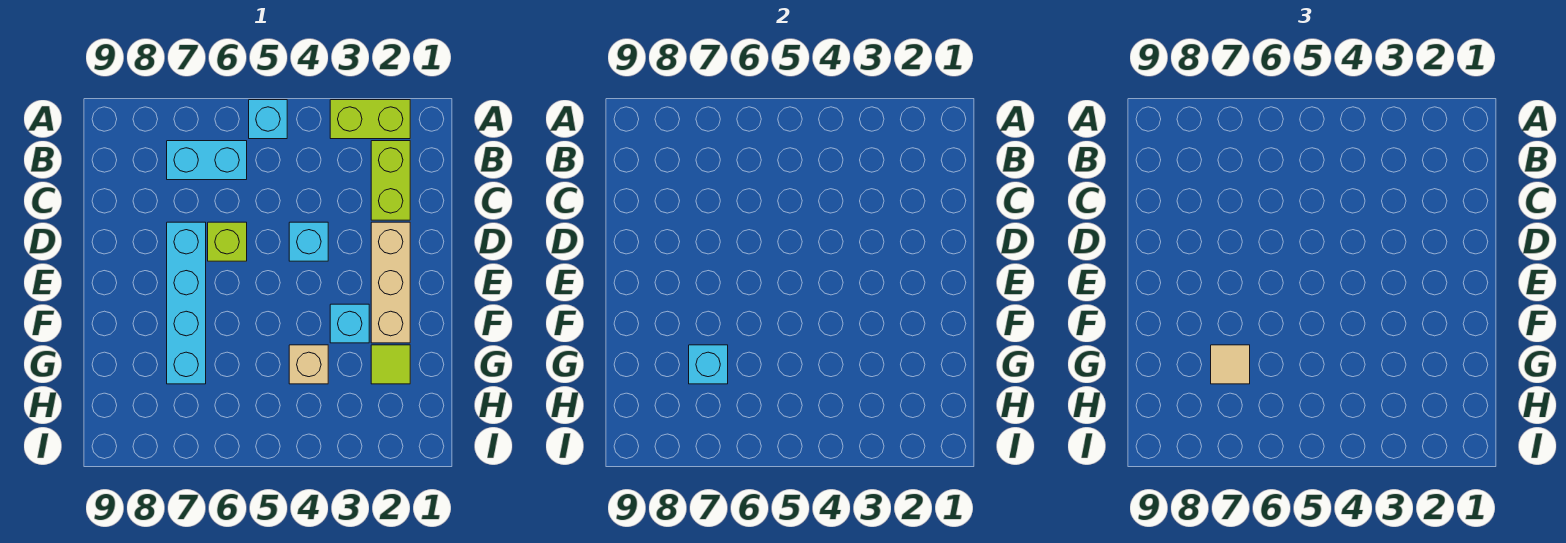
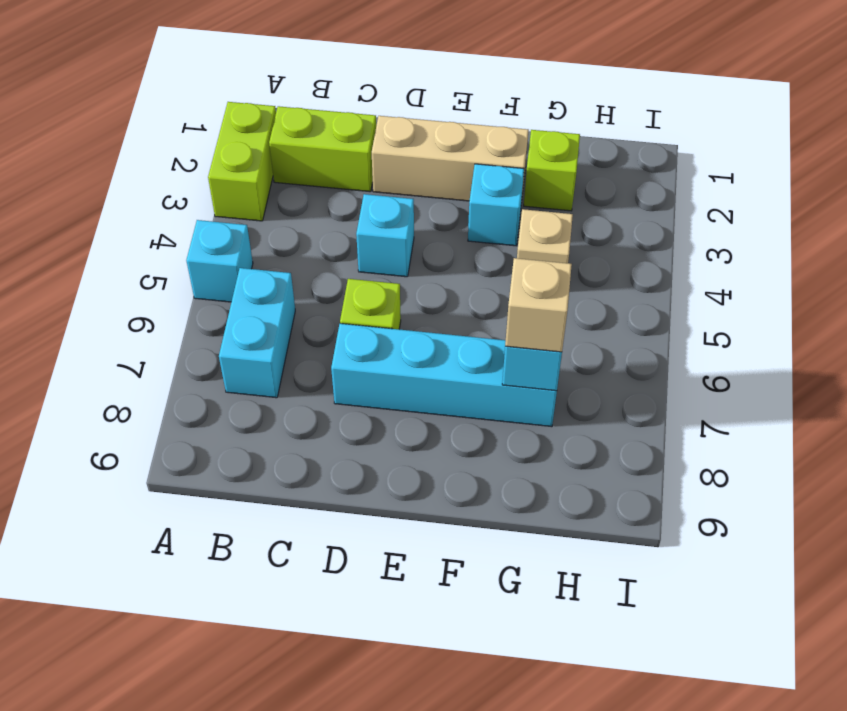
lime 1x1 tile [371,345,410,384] -> lime 1x1 brick [524,130,580,211]
tan 1x1 tile [1211,345,1250,384] -> tan 1x1 brick [505,258,572,352]

